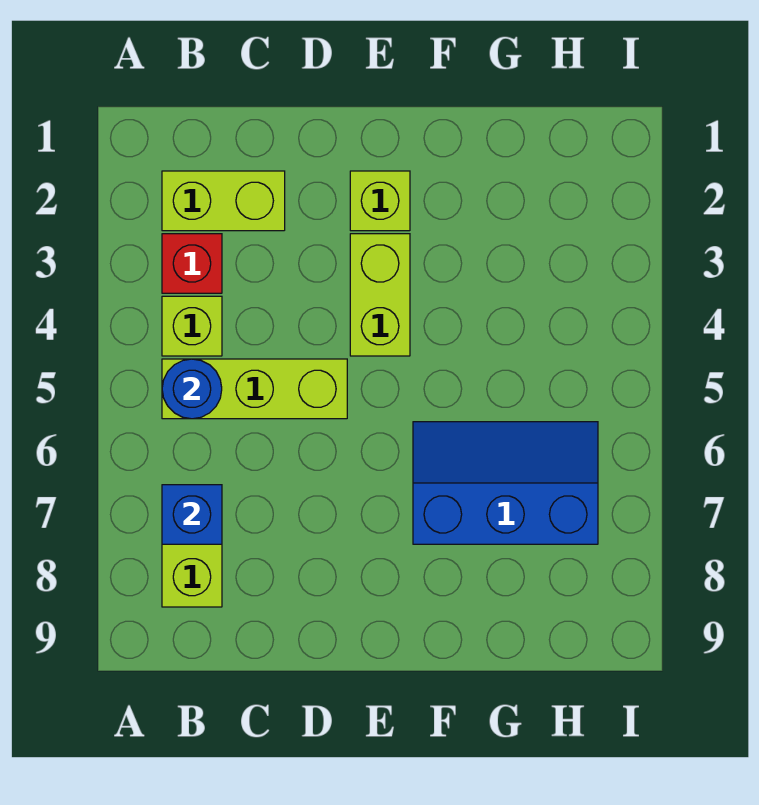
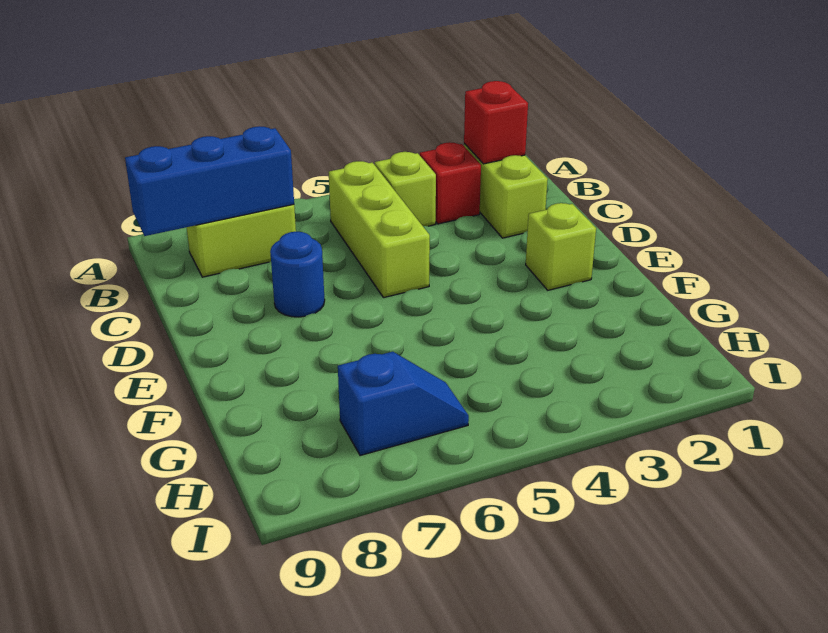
none -> red 1x1 brick [464,81,528,164]
blue 1x1 round brick [162,359,222,419] -> blue 1x1 round brick moved to [270,232,325,317]
blue 1x1 brick [162,485,222,544] -> blue 1x3 brick [125,126,294,236]
lime 1x2 brick [350,234,410,356] -> none
blue 2x3 slope [413,422,598,544] -> blue 1x2 slope [338,352,469,456]

